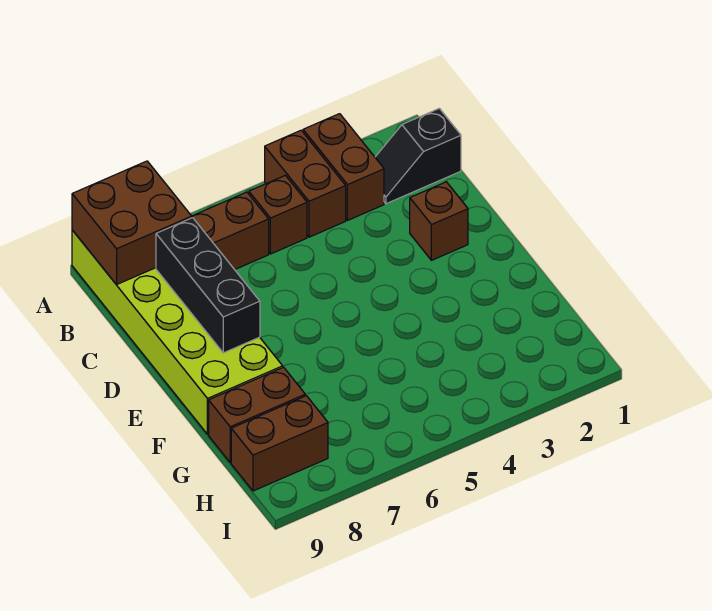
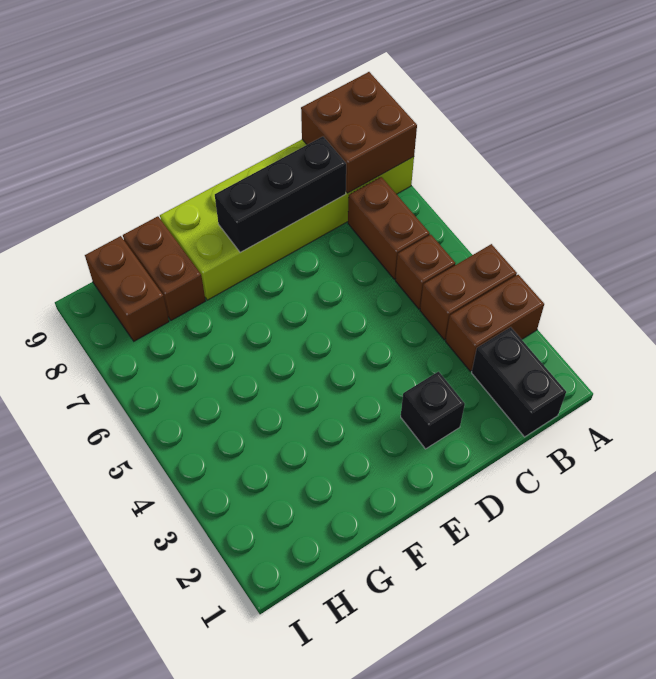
black 1x2 slope [375,108,461,204] -> black 1x2 brick [472,327,566,437]
brown 1x1 brick [410,182,468,260] -> black 1x1 brick [401,372,465,449]

